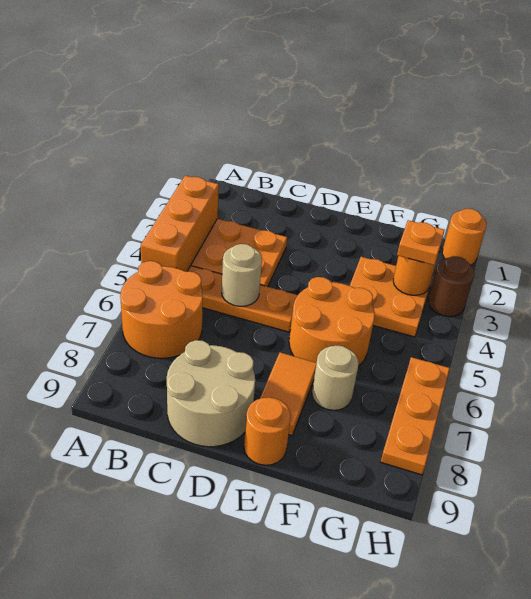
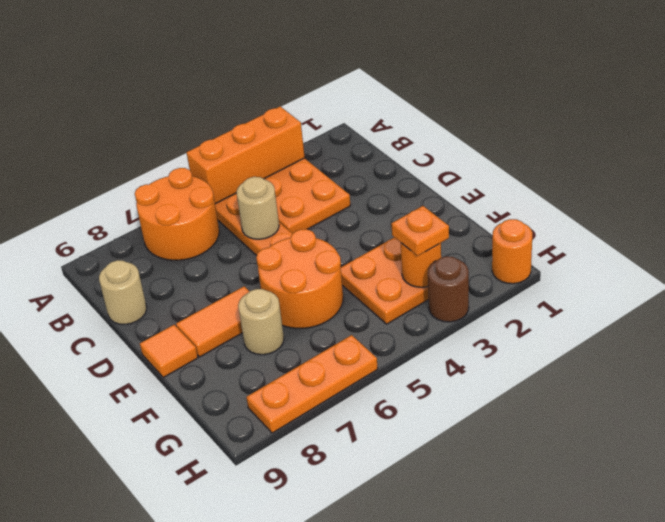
tan 2x2 round brick [167,340,255,447] -> tan 1x1 round brick [99,260,147,324]
orange 1x1 round brick [244,397,291,465] -> orange 1x1 tile [140,325,198,378]

